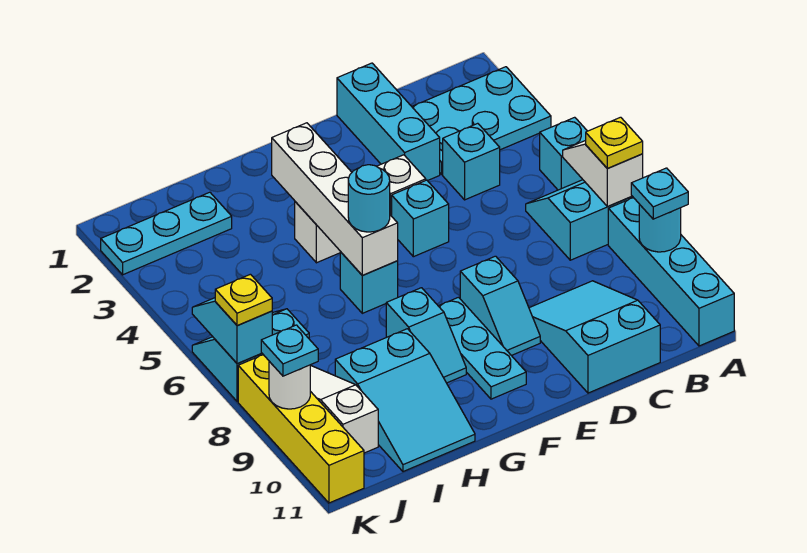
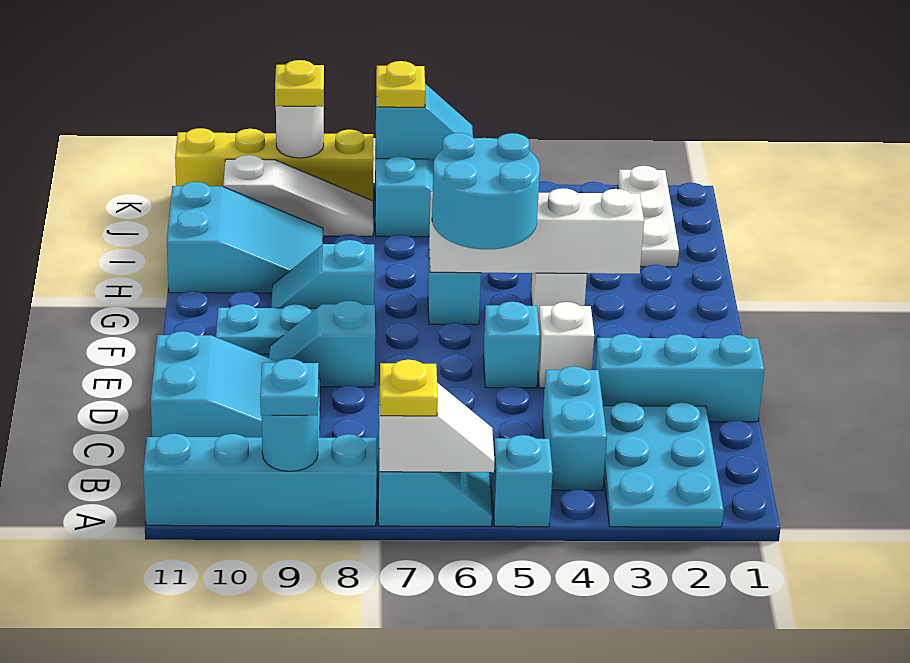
cyan 1x1 brick [443,123,500,200] -> cyan 1x2 brick [543,366,607,490]
cyan 1x1 round brick [348,165,390,232] -> cyan 2x2 round brick [432,133,540,250]
cyan 2x3 slope [335,329,475,472] -> cyan 2x3 slope turned to [167,182,323,293]
cyan 1x3 plate [101,192,232,275] -> white 1x3 plate [618,166,679,267]
cyan 1x1 plate [261,325,318,376] -> yellow 1x1 plate [275,60,324,107]

